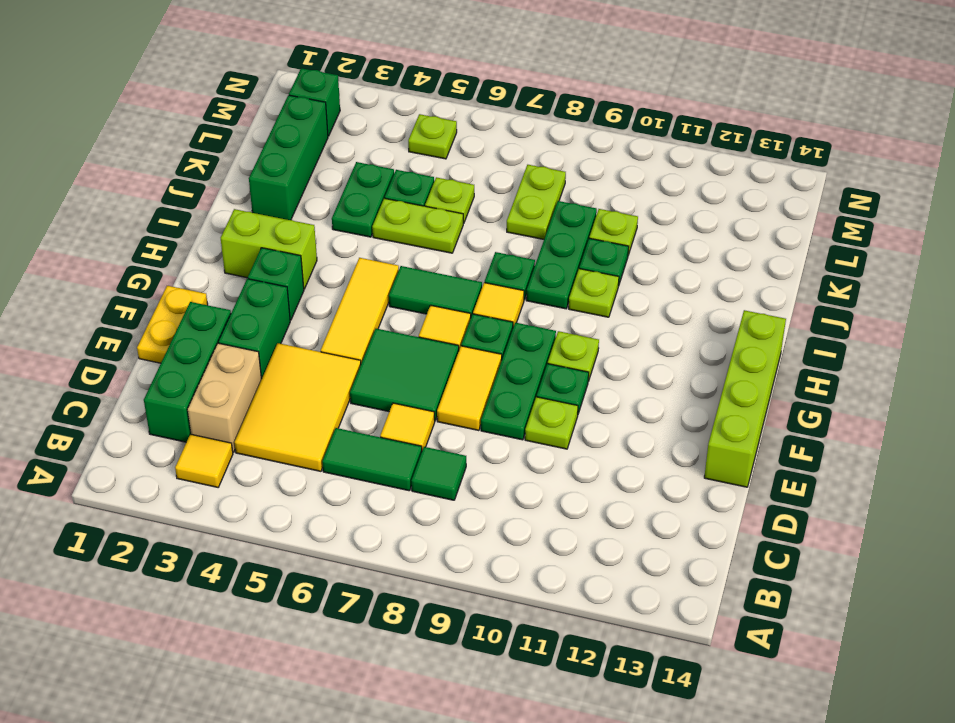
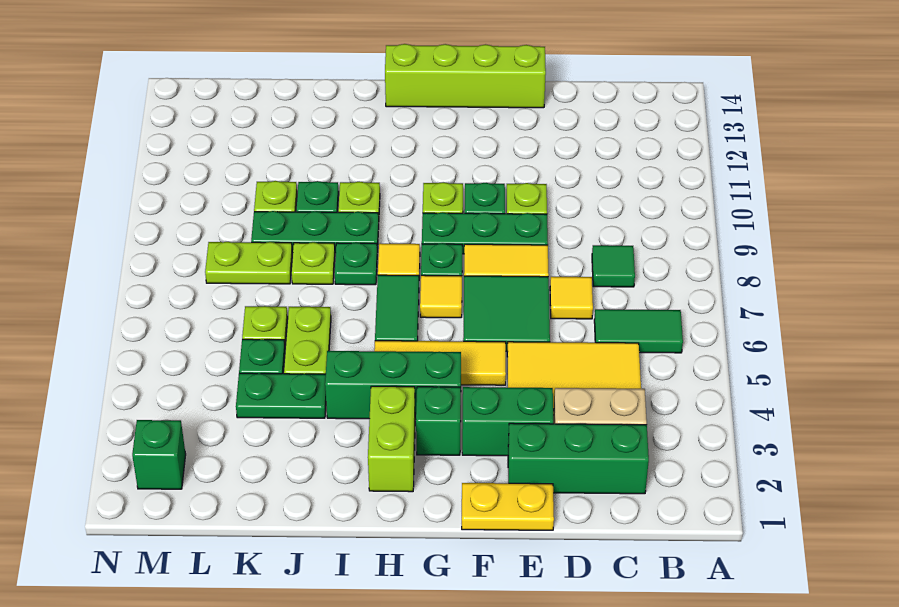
yellow 1x1 tile [175,434,233,487] -> none
green 1x2 tile [322,428,422,491] -> green 1x2 tile turned to [594,309,683,353]
green 1x3 brick [249,95,328,220] -> green 1x3 brick moved to [325,351,461,419]
lime 1x1 plate [408,114,457,159] -> lime 1x1 plate moved to [291,242,335,284]

